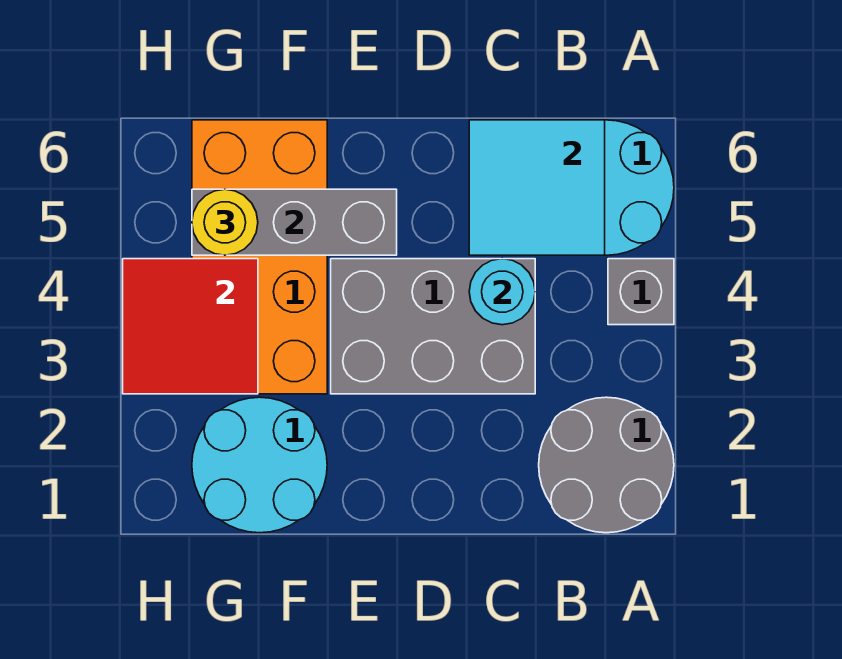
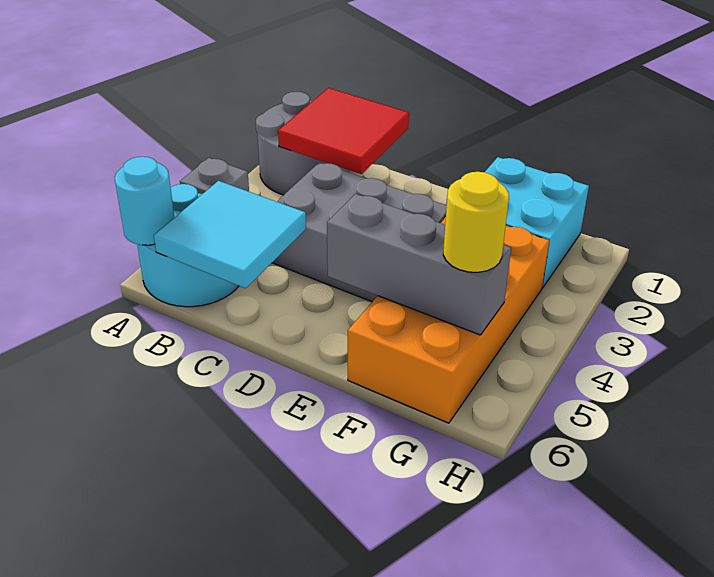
cyan 1x1 round brick [469,259,535,325] -> cyan 1x1 round brick moved to [115,157,174,245]
cyan 2x2 round brick [192,397,327,533] -> cyan 2x2 brick [485,157,589,288]
red 2x2 tile [123,259,258,394] -> red 2x2 tile moved to [278,88,409,174]

